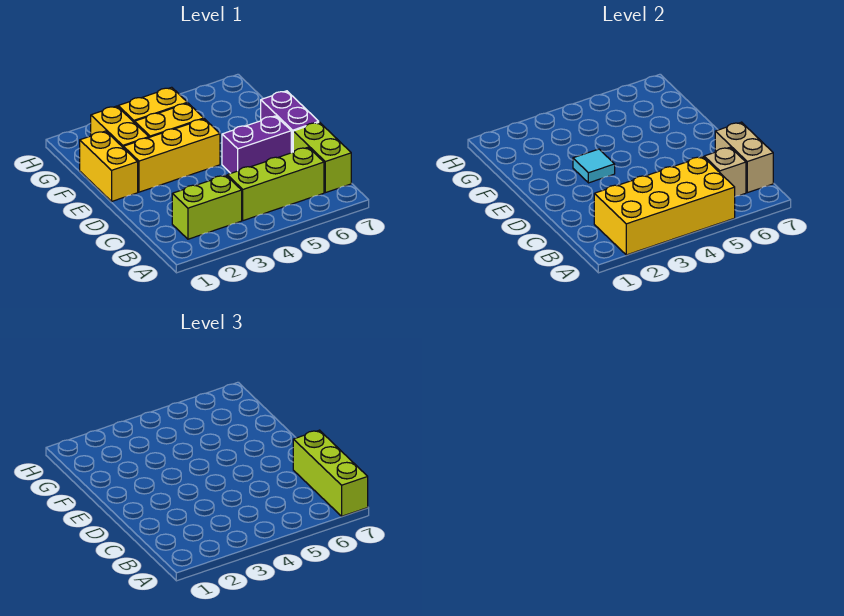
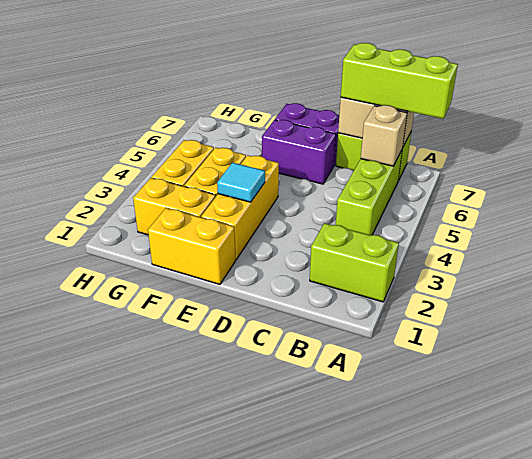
yellow 2x4 brick [594,157,735,255] -> none
lime 1x2 brick [172,175,242,239] -> lime 1x2 brick turned to [310,223,399,302]
purple 1x2 brick [222,116,291,173] -> purple 1x2 brick turned to [262,120,336,184]

